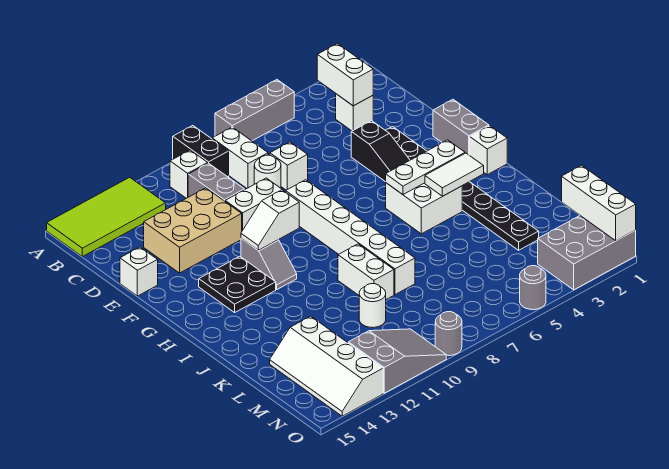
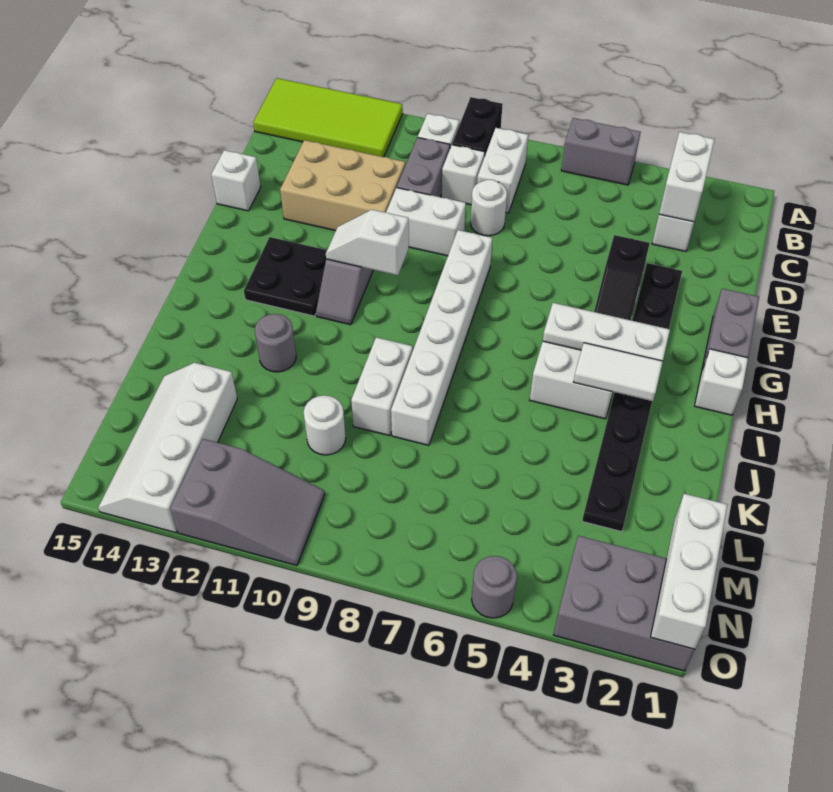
grey 1x3 brick [215,80,294,141] -> grey 1x2 brick [561,118,641,185]
white 1x1 brick [270,142,308,190] -> white 1x1 brick moved to [442,145,485,205]
grey 1x1 round brick [435,312,462,356] -> grey 1x1 round brick moved to [255,314,296,372]

